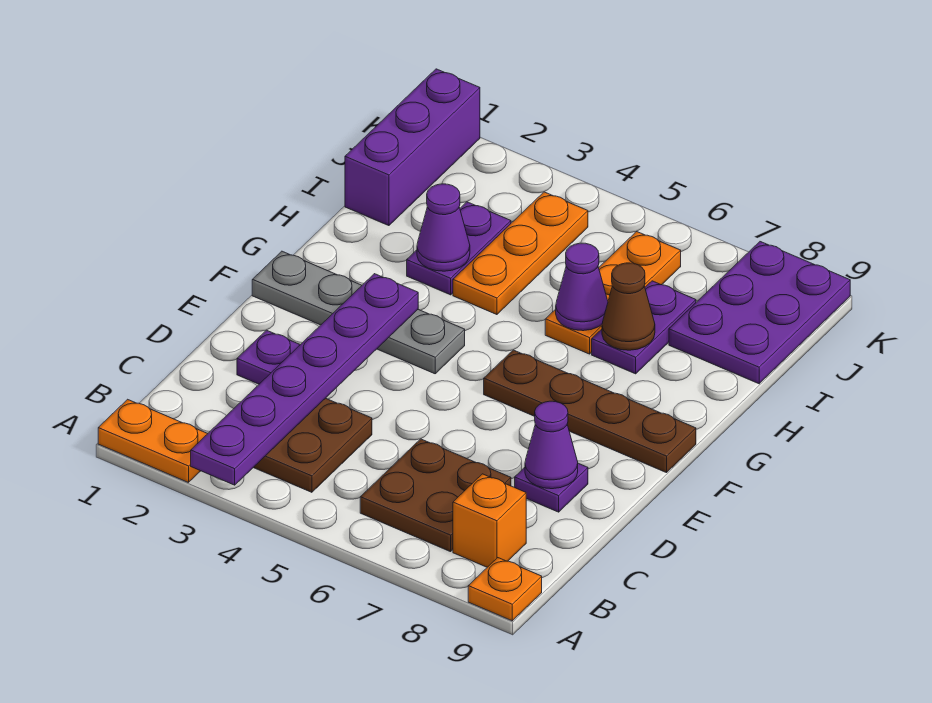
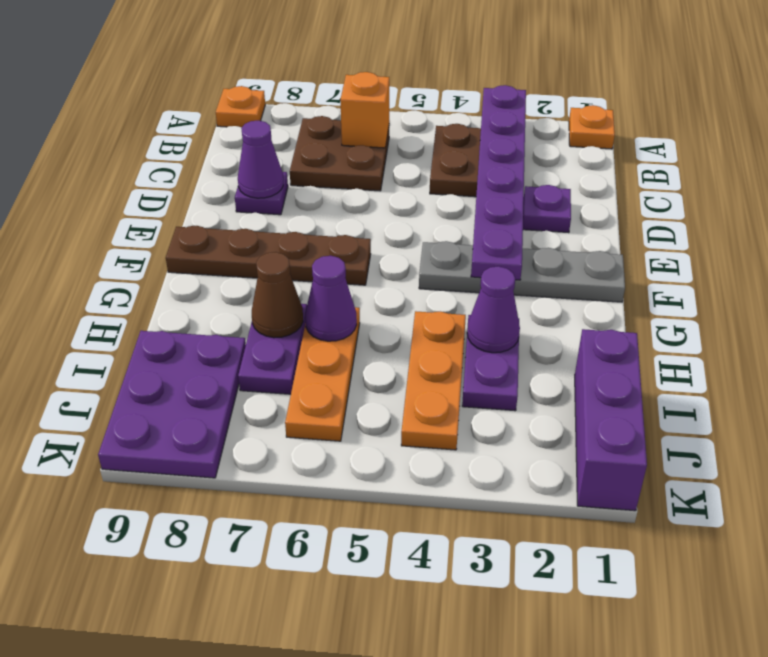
orange 1x2 plate [98,399,208,483] -> orange 1x1 plate [569,105,615,149]
orange 1x1 brick [453,474,526,567] -> orange 1x1 brick moved to [340,72,389,148]

